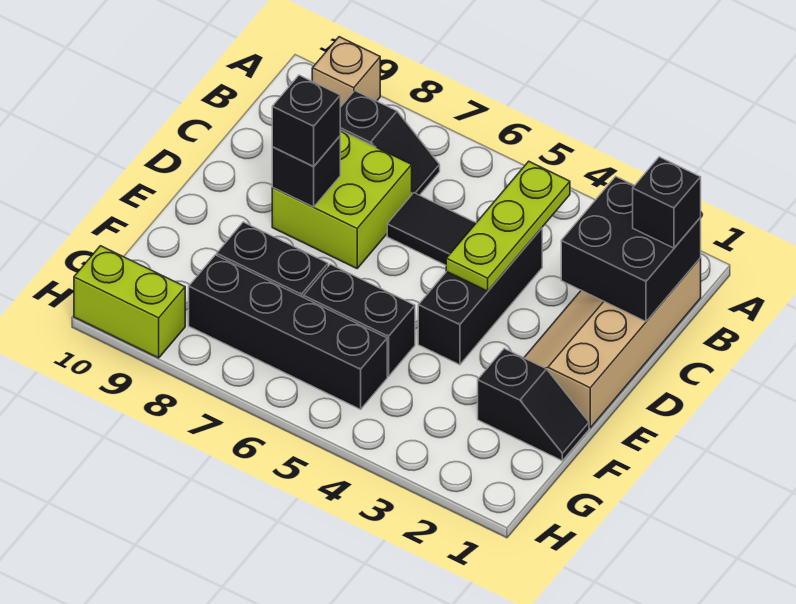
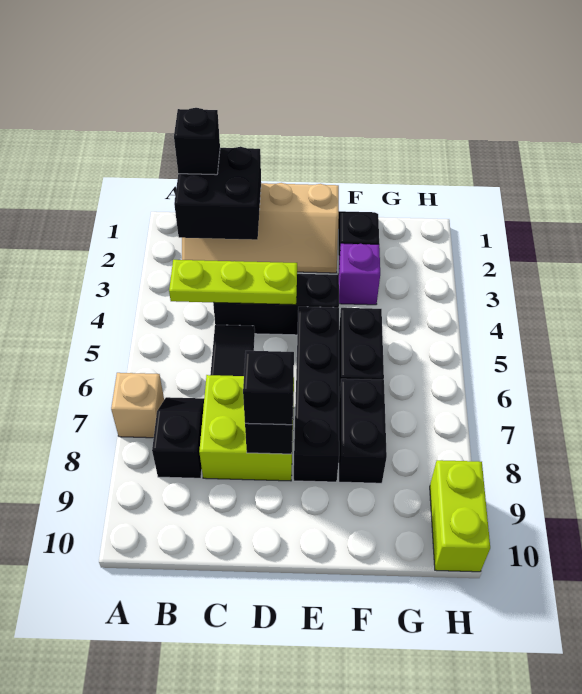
tan 1x1 brick [312,37,380,107] -> tan 1x1 brick moved to [111,373,164,438]
none -> purple 1x1 brick [338,244,380,305]
black 1x4 brick [189,255,387,409] -> black 1x4 brick moved to [294,307,339,482]

